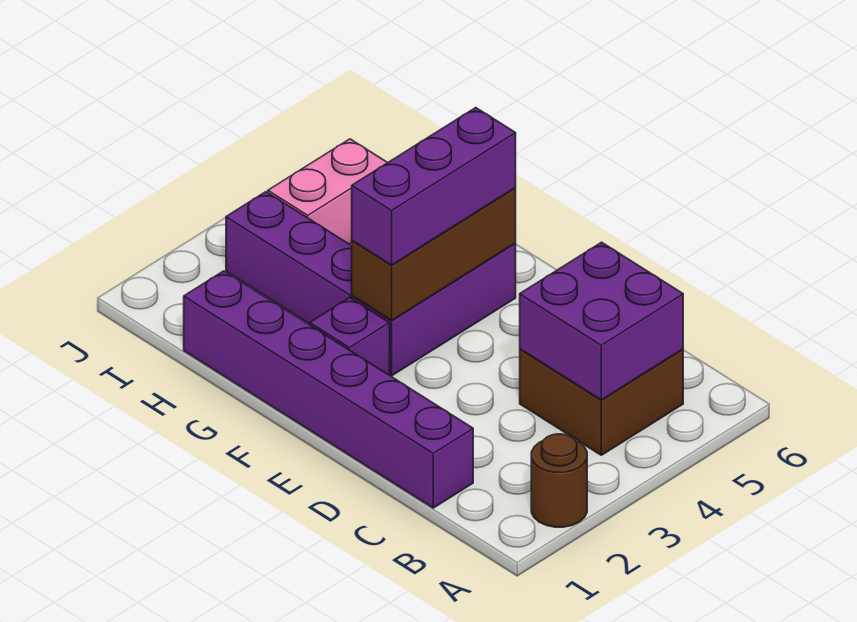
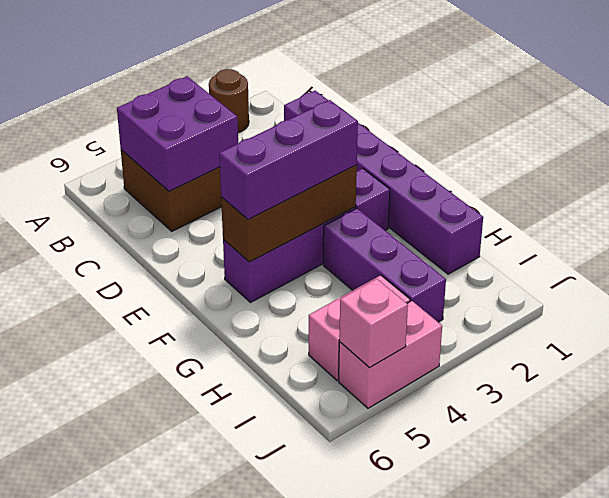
none -> pink 1x2 brick [339,301,442,408]
none -> pink 1x1 brick [339,279,408,368]

